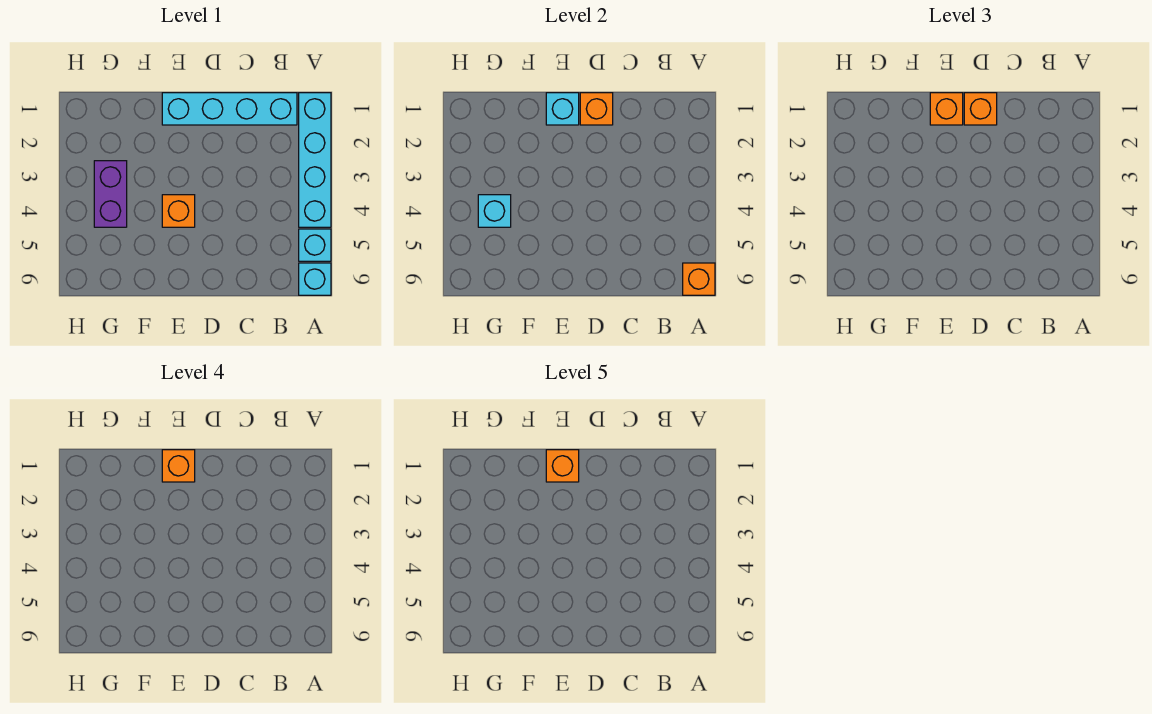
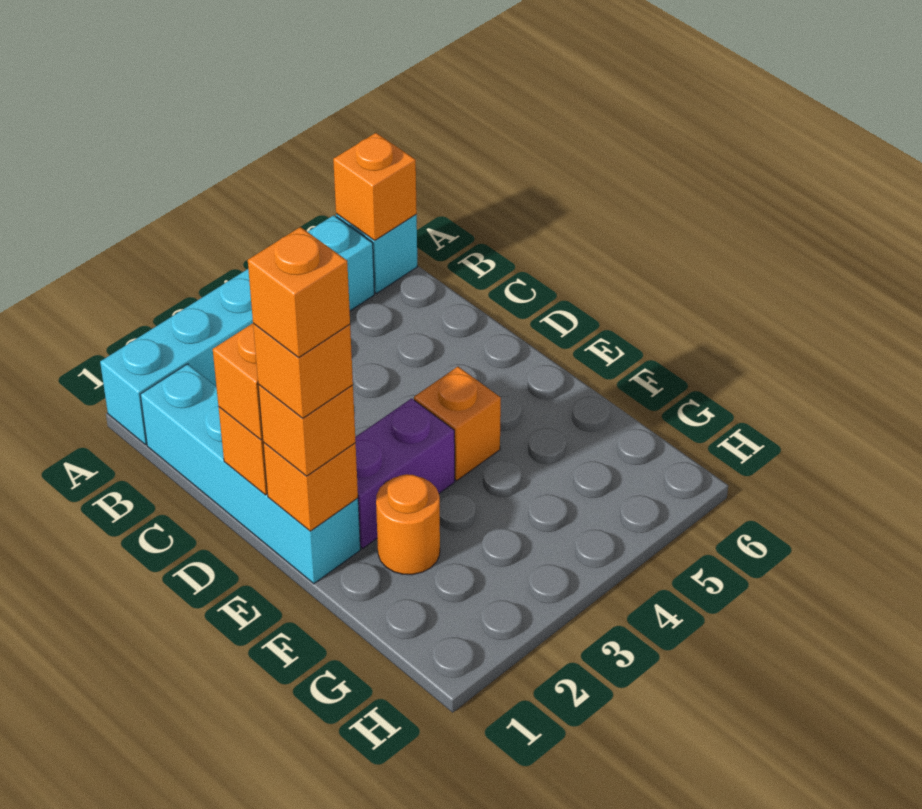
cyan 1x1 brick [546,93,579,125] -> orange 1x1 brick [263,442,358,531]
none -> orange 1x1 round brick [376,474,440,575]
purple 1x2 brick [94,161,127,227] -> purple 1x2 brick moved to [355,398,455,548]
cyan 1x1 brick [478,195,511,227] -> none

